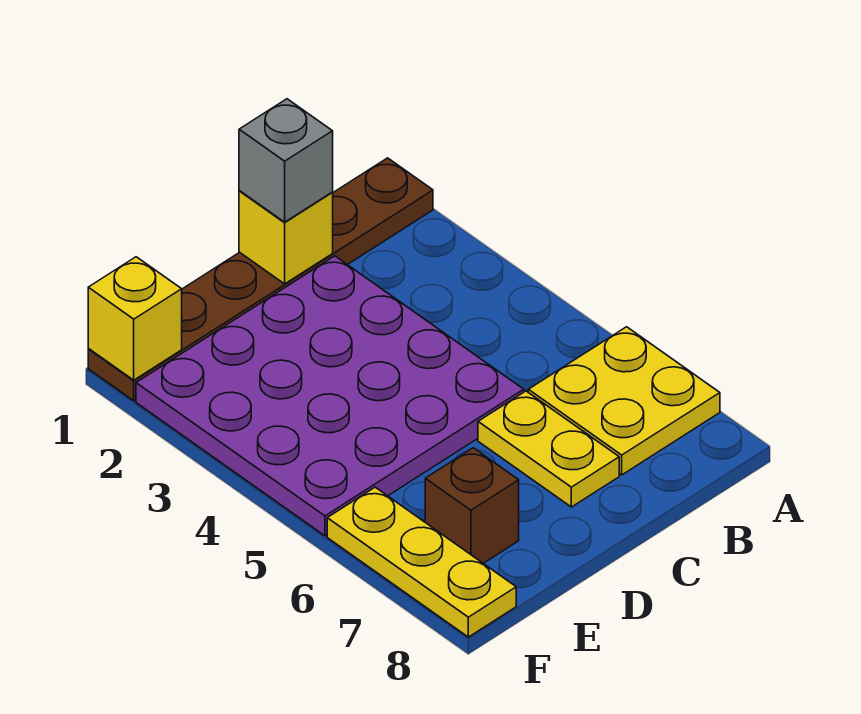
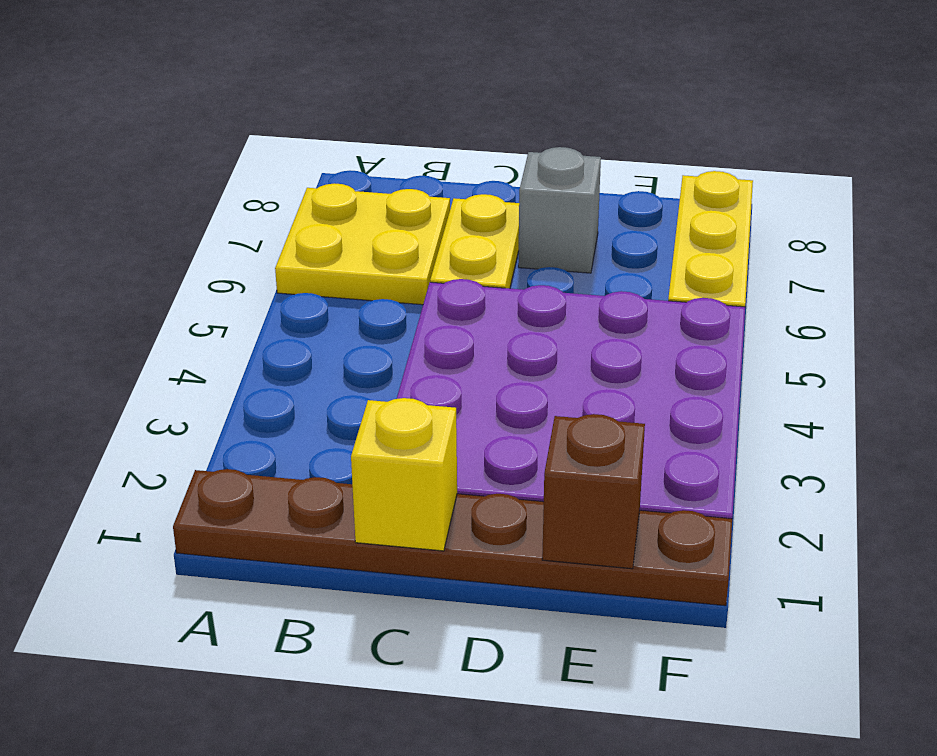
grey 1x1 brick [239,99,333,222] -> grey 1x1 brick moved to [518,147,601,273]
brown 1x1 brick [425,448,519,563] -> brown 1x1 brick moved to [542,414,645,569]
yellow 1x1 brick [88,257,182,380] -> none

